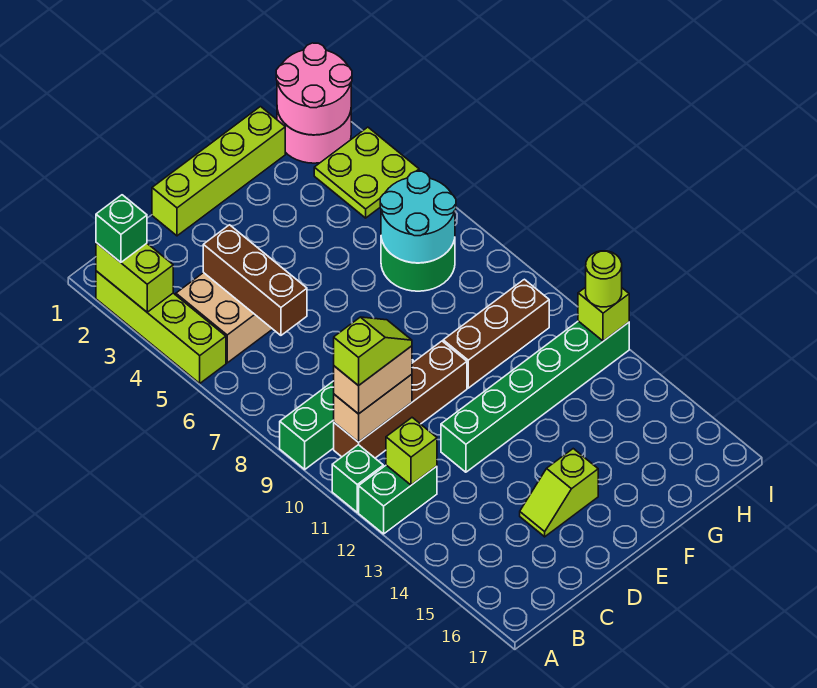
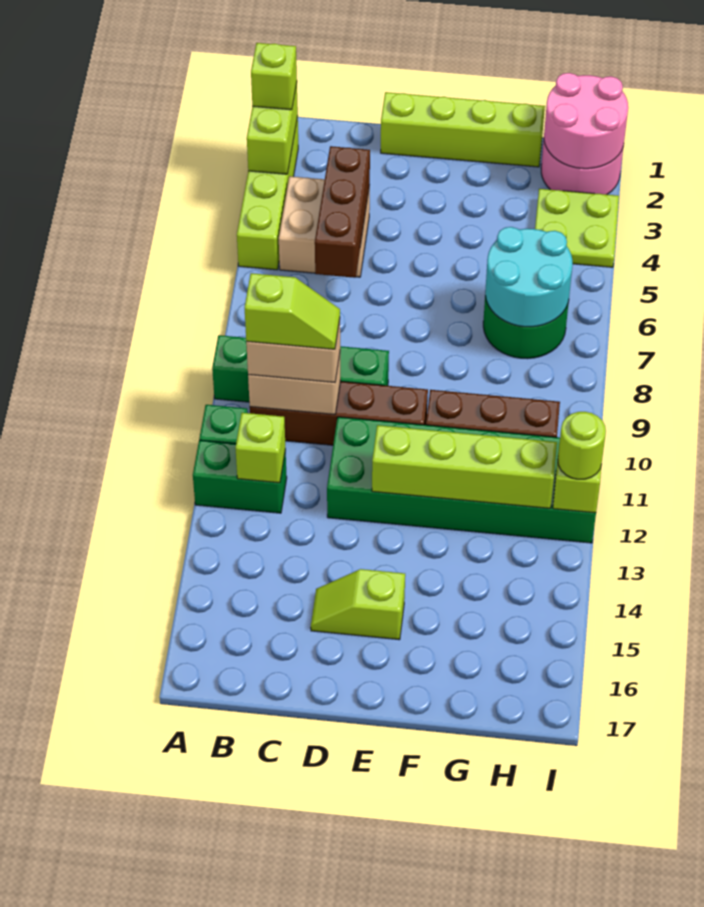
green 1x1 brick [96,195,147,262] -> lime 1x1 brick [251,43,297,110]
green 1x6 brick [441,321,629,472] -> green 2x6 brick [327,417,596,543]
none -> lime 1x4 brick [372,425,557,508]

